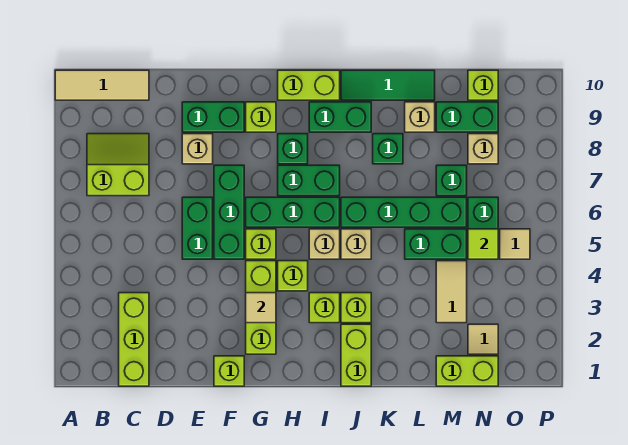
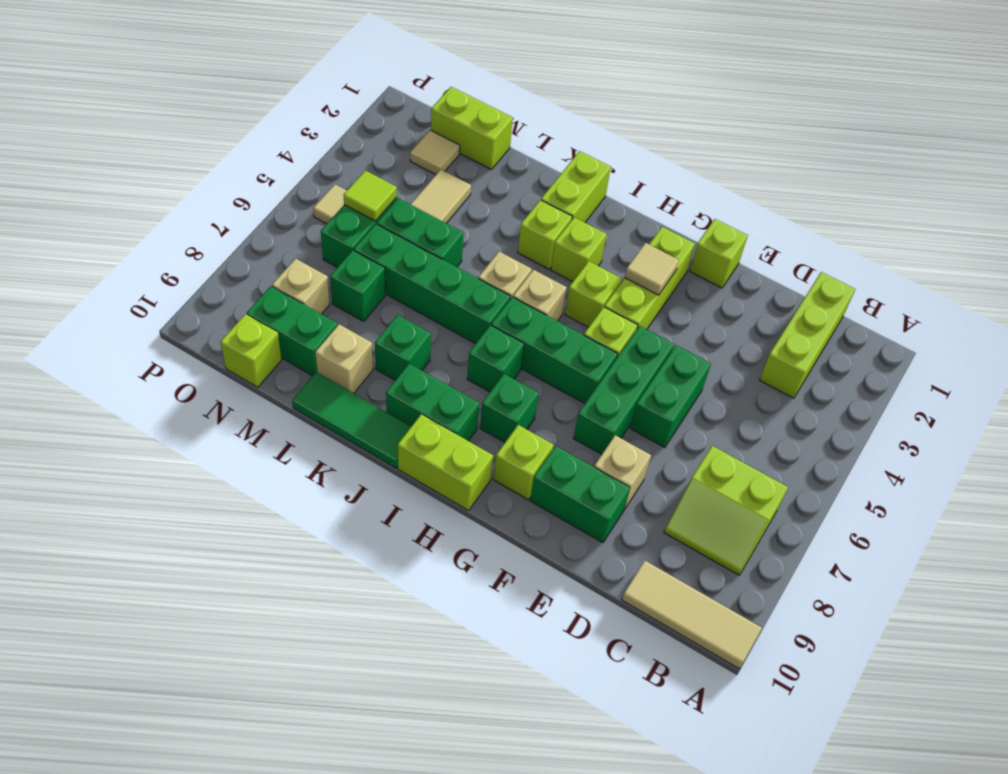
green 1x2 brick [278,165,340,196] -> green 1x1 brick [467,325,524,392]

